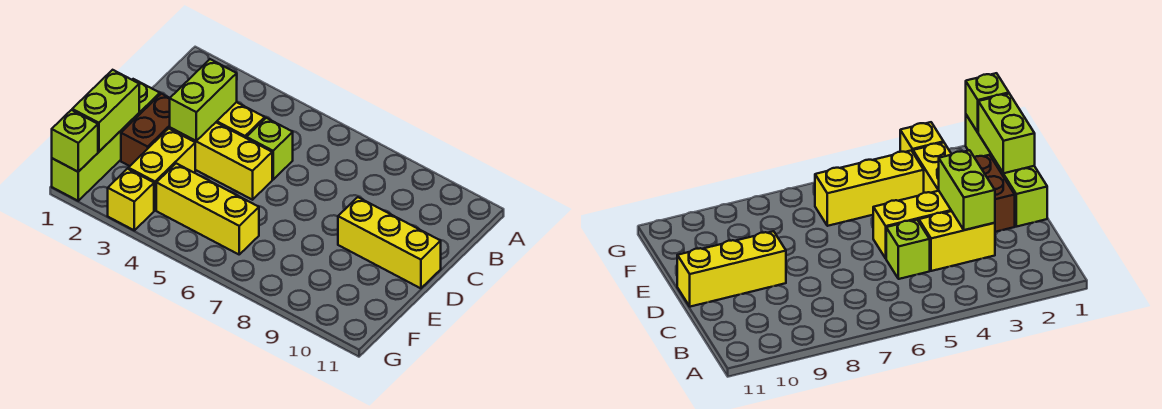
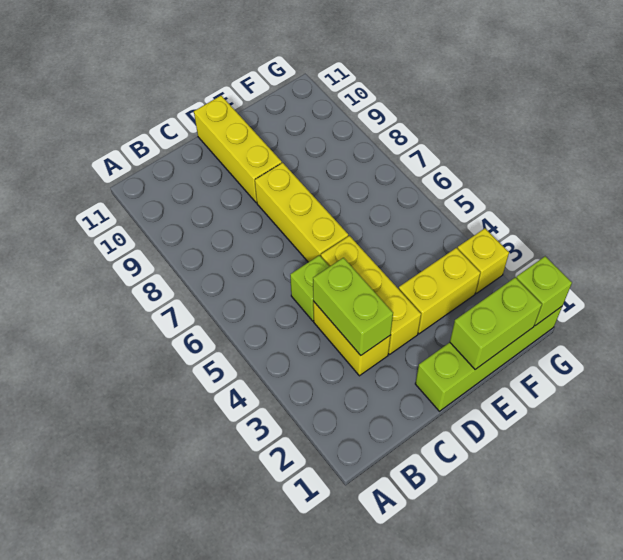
lime 1x2 brick [170,59,237,141] -> lime 1x2 brick turned to [313,258,393,355]
brown 1x2 brick [121,94,170,166] -> none
yellow 1x3 brick [156,163,259,254] -> yellow 1x3 brick moved to [255,163,348,262]

